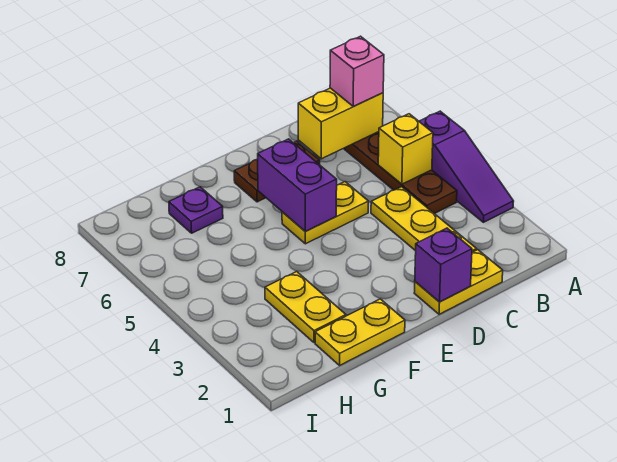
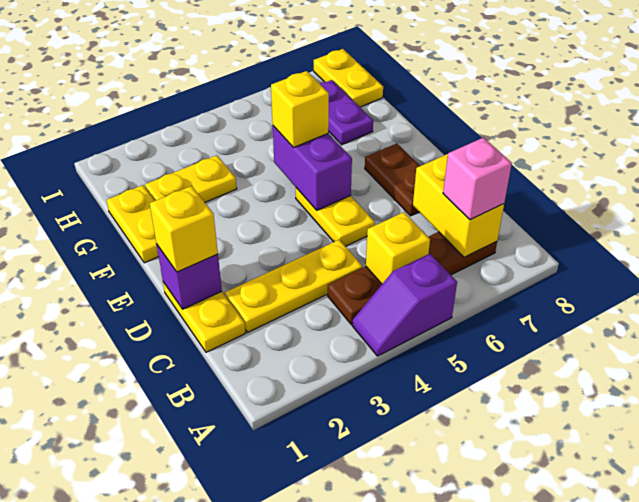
purple 1x3 slope [419,111,514,222] -> purple 1x2 slope [352,254,457,356]
none -> yellow 1x1 brick [150,186,218,272]
purple 1x2 brick [258,139,337,231] -> purple 1x2 brick turned to [273,126,352,210]
none -> yellow 1x1 brick [271,71,329,148]
purple 1x1 plate [169,187,223,233] -> purple 1x2 plate [320,80,373,145]
none -> yellow 1x2 plate [314,49,383,107]

